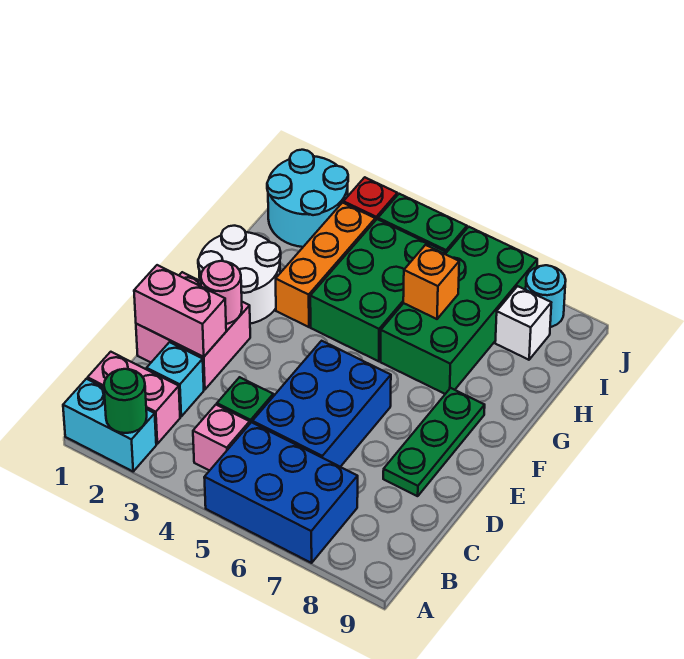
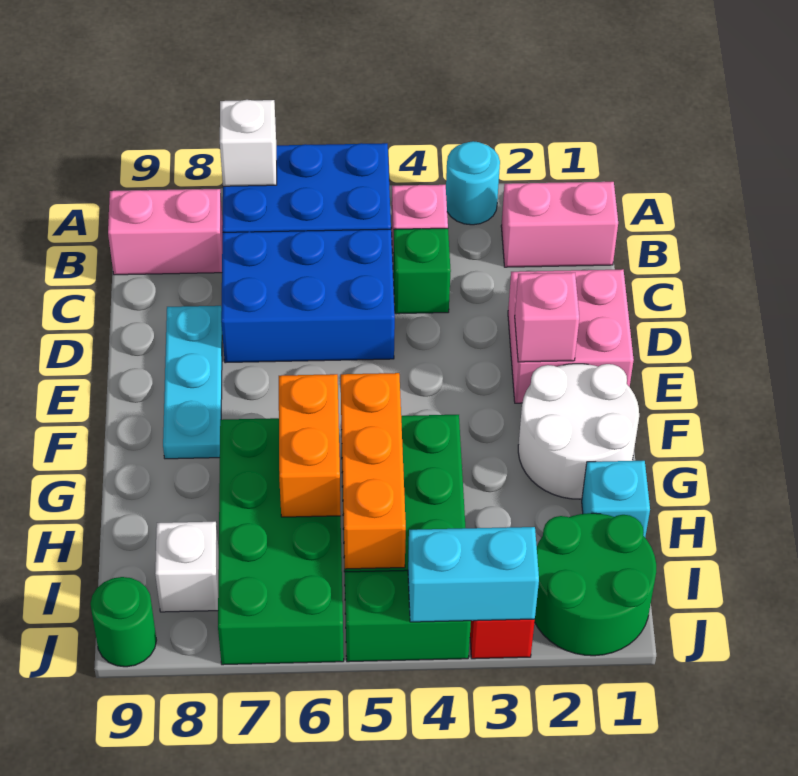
cyan 1x2 brick [63,379,156,471] -> cyan 1x2 brick moved to [408,527,539,622]
green 1x1 round brick [104,369,147,433] -> green 1x1 round brick moved to [90,577,156,667]
none -> white 1x1 brick [220,100,277,186]
cyan 1x1 brick [147,342,204,416] -> cyan 1x1 brick moved to [582,461,650,537]
blue 2x3 brick [252,341,391,467] -> blue 2x3 brick turned to [221,229,395,363]
pink 1x2 brick [134,265,226,357] -> pink 1x2 brick moved to [108,189,223,275]
green 1x3 plate [383,388,485,496] -> cyan 1x3 plate [163,306,222,459]
pink 1x1 round brick [201,261,242,324] -> pink 1x1 brick [515,273,579,362]
orange 1x3 brick [276,203,375,327] -> orange 1x3 brick moved to [341,373,406,569]
orange 1x1 brick [403,245,459,319] -> orange 1x2 brick [279,374,341,517]
cyan 2x2 round brick [267,150,348,247] -> green 2x2 round brick [535,513,656,656]
cyan 1x1 round brick [526,265,566,327] -> cyan 1x1 round brick moved to [446,141,500,225]

